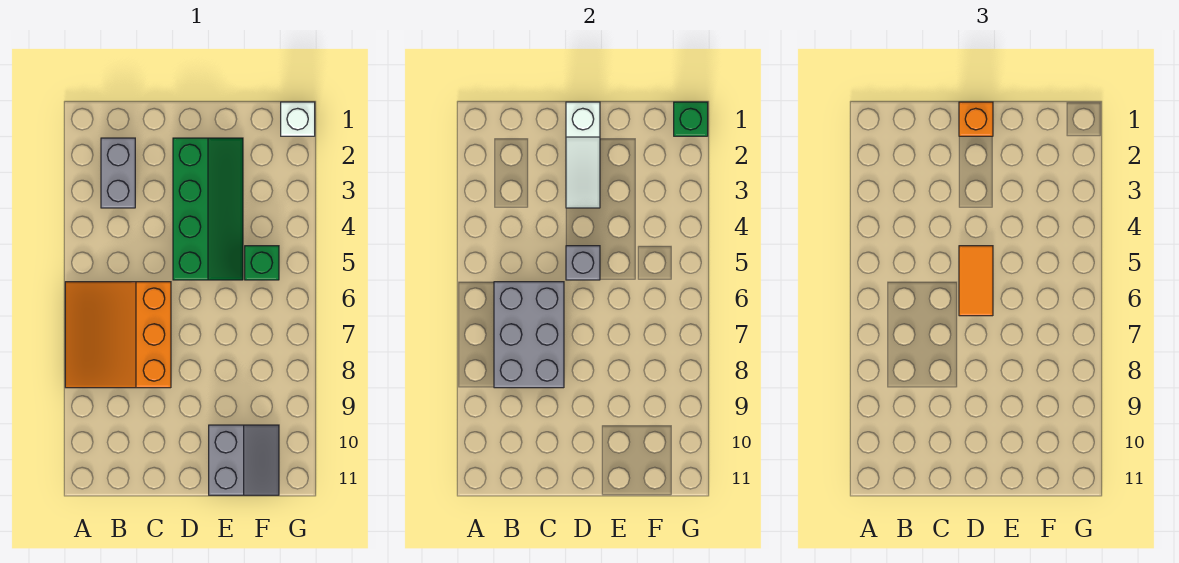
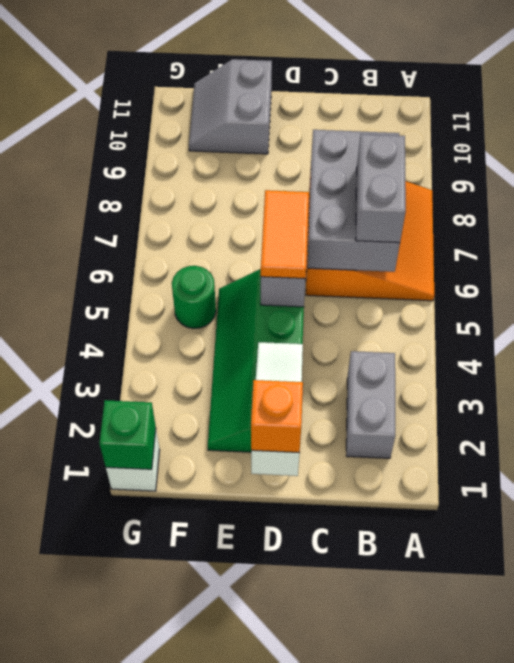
none -> grey 1x2 brick [356,134,406,243]
green 1x1 brick [245,246,279,280] -> green 1x1 round brick [172,266,216,328]

